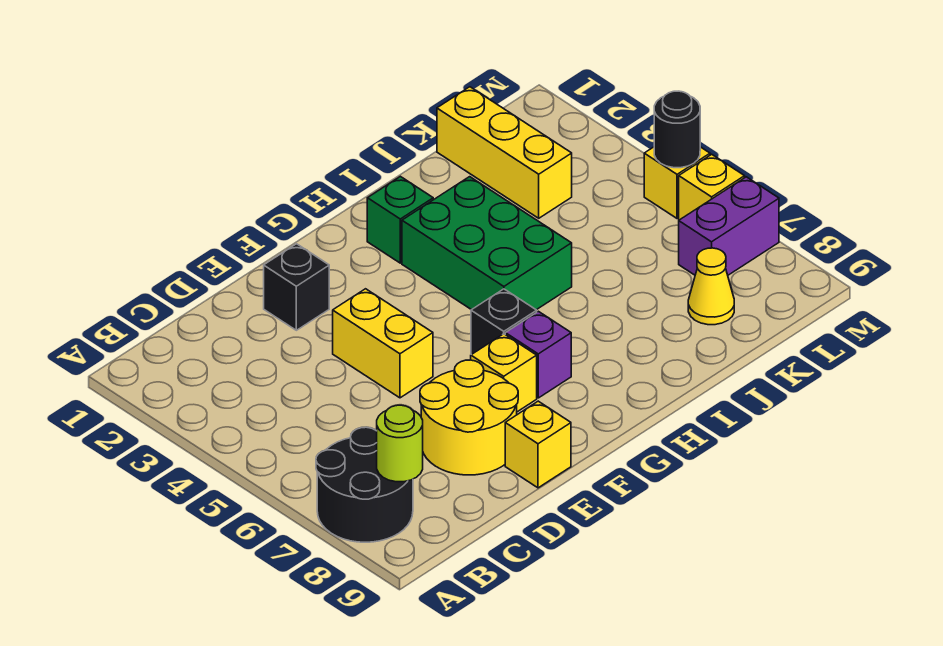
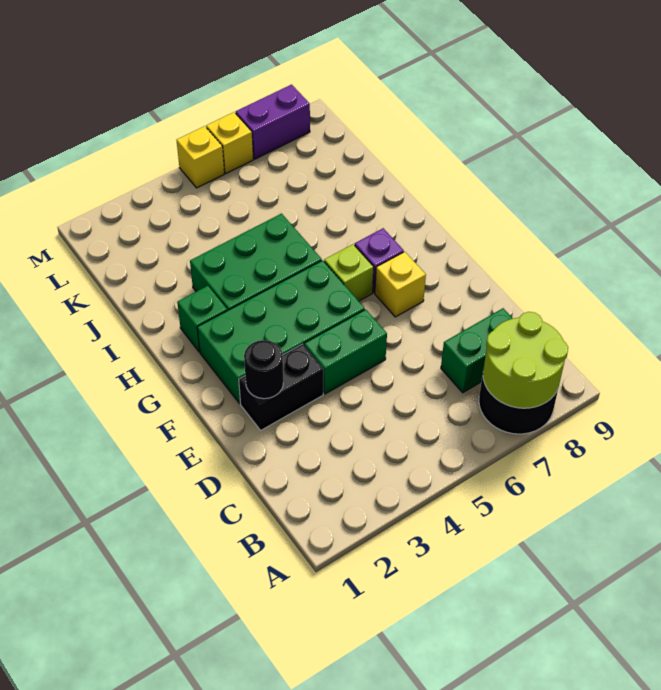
lime 1x1 round brick [377,405,423,482] -> lime 2x2 round brick [483,312,568,408]
none -> green 1x2 brick [441,308,513,393]
yellow 2x2 round brick [420,360,518,475] -> none
black 1x1 brick [264,244,329,330] -> black 1x2 brick [239,344,323,430]
yellow 1x2 brick [333,289,433,398] -> green 1x2 brick [304,309,387,394]
yellow 1x1 brick [505,401,571,488] -> none
none -> green 2x4 brick [197,260,365,403]
black 1x1 brick [471,289,537,355] -> lime 1x1 brick [324,244,374,301]
yellow 1x3 brick [437,87,572,218] -> none
yellow 1x1 cone [688,248,734,325] -> none
purple 1x2 brick [679,177,779,275] -> purple 1x2 brick turned to [236,85,310,159]
black 1x1 round brick [654,91,700,168] -> black 1x1 round brick moved to [244,340,283,399]

